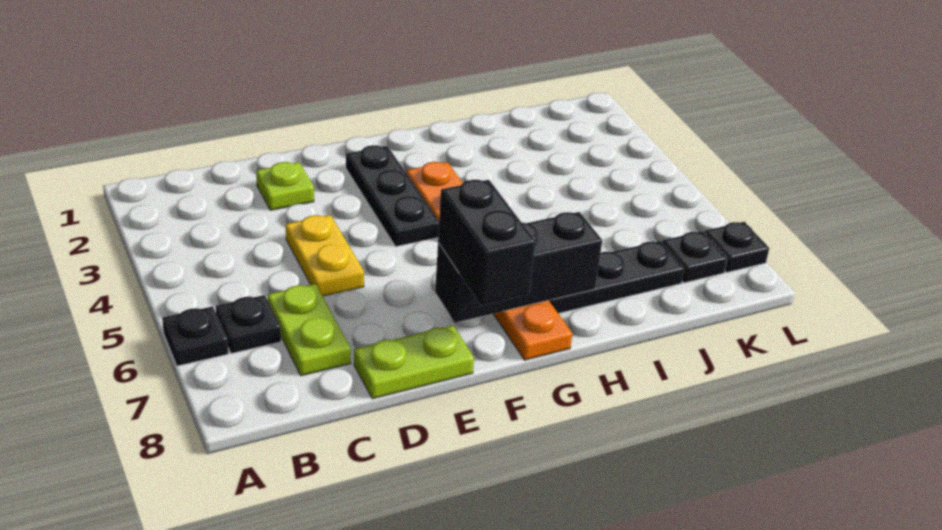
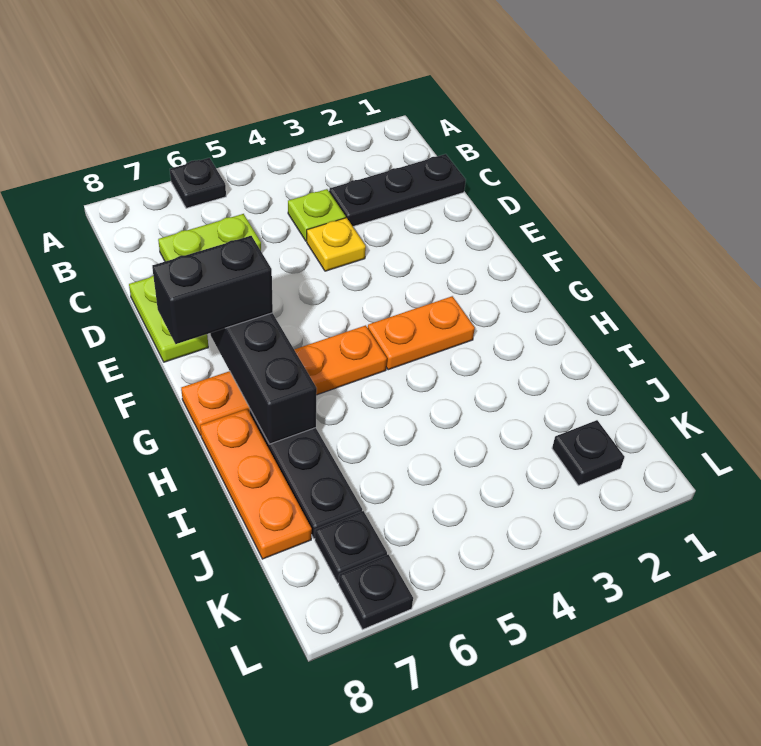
black 1x1 plate [216,295,281,353] -> black 1x1 plate moved to [552,420,624,485]
lime 1x1 plate [256,162,314,210] -> lime 1x1 plate moved to [288,189,346,241]
yellow 1x2 plate [286,215,364,296] -> yellow 1x1 plate [307,218,366,271]
black 1x3 plate [346,145,439,247] -> black 1x3 plate moved to [329,154,466,227]
none -> orange 1x3 plate [200,409,312,559]

